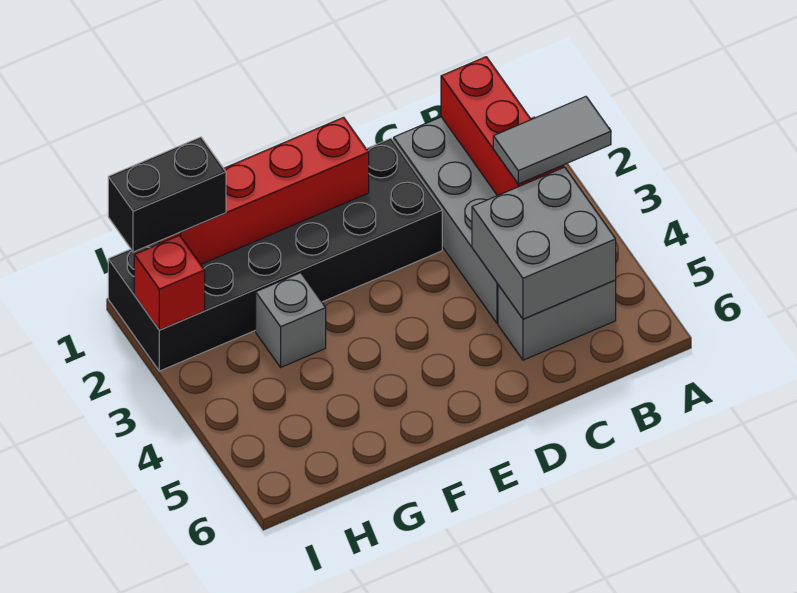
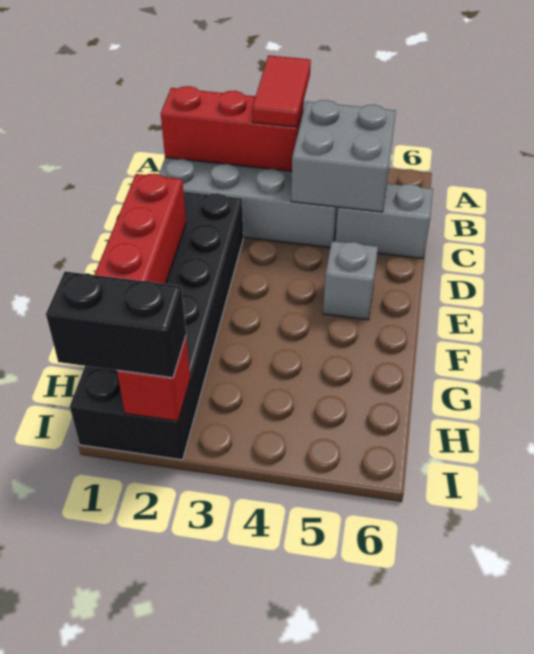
grey 1x2 tile [493,97,611,184] -> red 1x2 tile [252,55,311,127]
grey 1x2 brick [498,280,616,360] -> grey 1x2 brick turned to [335,184,433,258]
grey 1x1 brick [256,273,326,367] -> grey 1x1 brick moved to [323,241,378,320]
black 1x2 brick [108,137,226,252] -> black 1x2 brick turned to [46,271,186,378]

